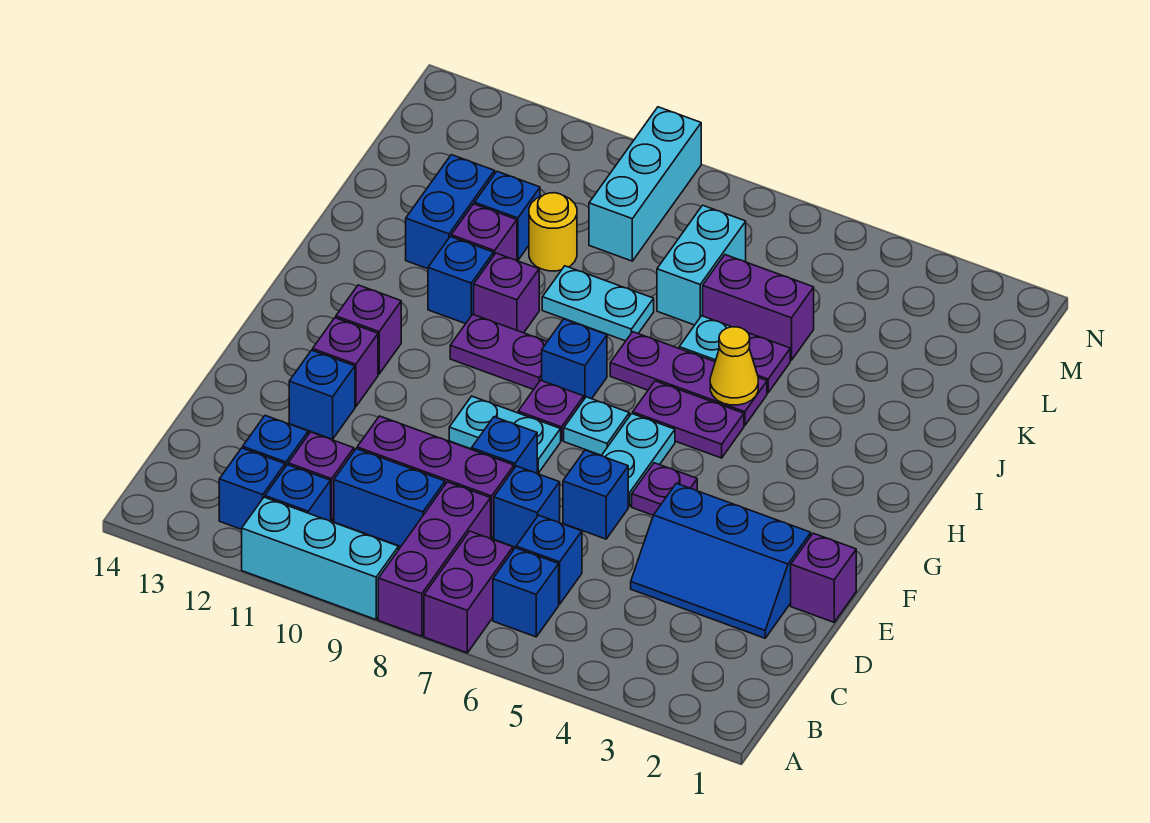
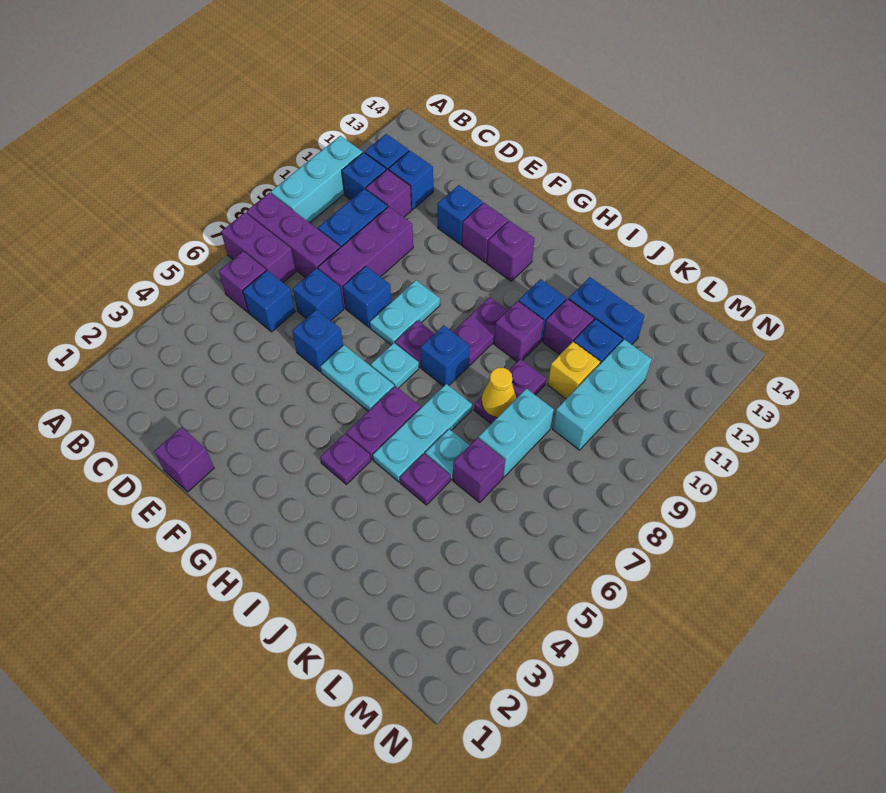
blue 1x1 brick [493,548,559,637] -> purple 1x1 brick [219,251,266,312]
blue 2x3 slope [631,483,811,638] -> none
purple 1x1 plate [632,463,697,515] -> purple 1x1 plate moved to [320,434,371,484]
purple 1x3 plate [610,332,767,425] -> cyan 1x3 plate [373,384,472,482]
yellow 1x1 cone [710,327,758,405] -> yellow 1x1 cone moved to [482,368,516,418]
cyan 1x2 plate [542,266,654,341] -> purple 1x2 plate [474,359,546,424]
purple 1x2 brick [703,255,814,360] -> purple 1x1 brick [453,438,505,503]
cyan 1x2 brick [657,205,746,325] -> cyan 1x2 brick turned to [479,389,554,477]
yellow 1x1 round brick [529,193,577,271] -> yellow 1x1 brick [548,342,600,399]
cyan 1x3 brick [589,107,701,261] -> cyan 1x3 brick turned to [553,339,652,450]

